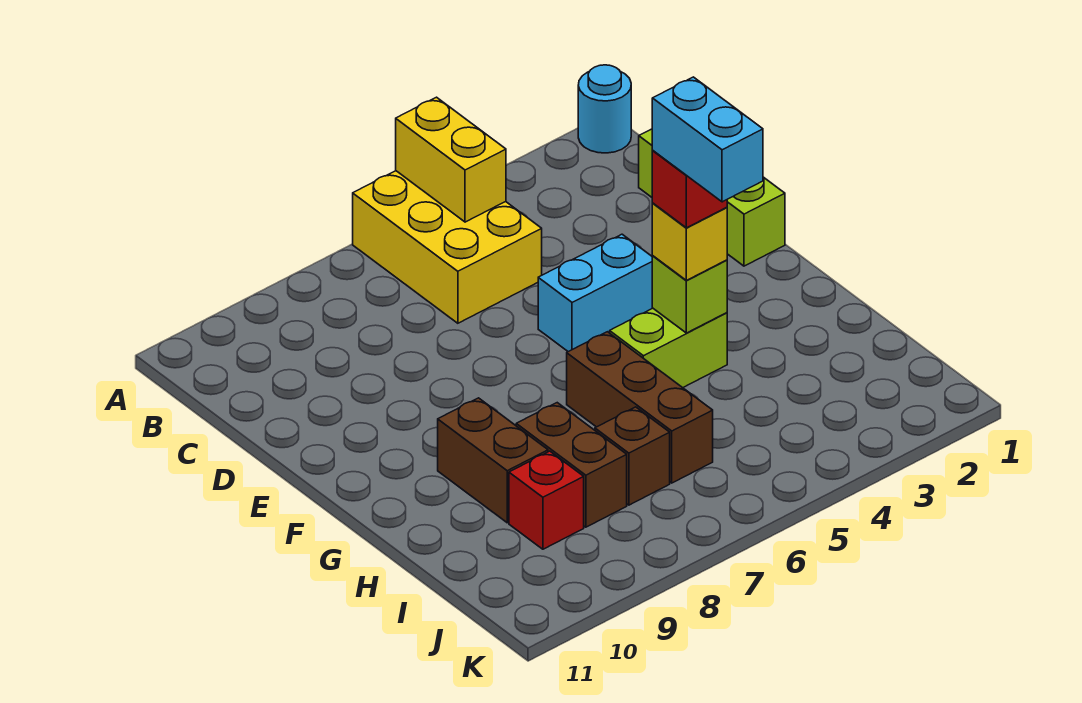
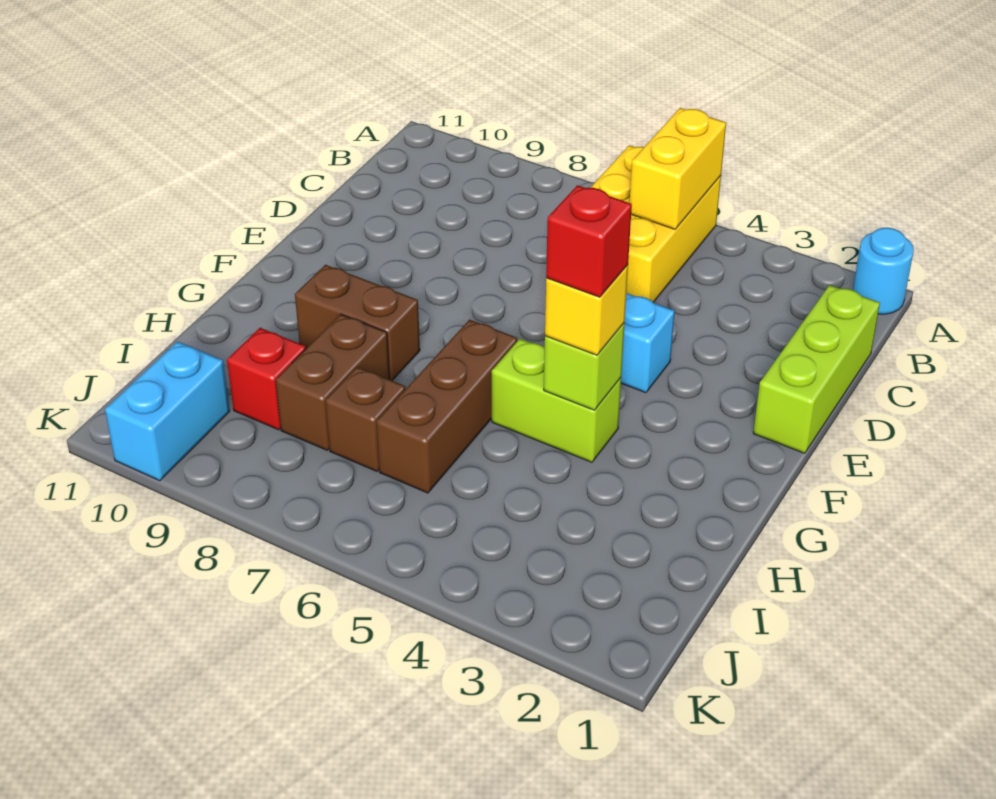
cyan 1x2 brick [652,77,763,202] -> cyan 1x2 brick moved to [105,342,230,481]
brown 1x2 brick [438,398,548,523] -> brown 1x2 brick turned to [295,265,420,381]

